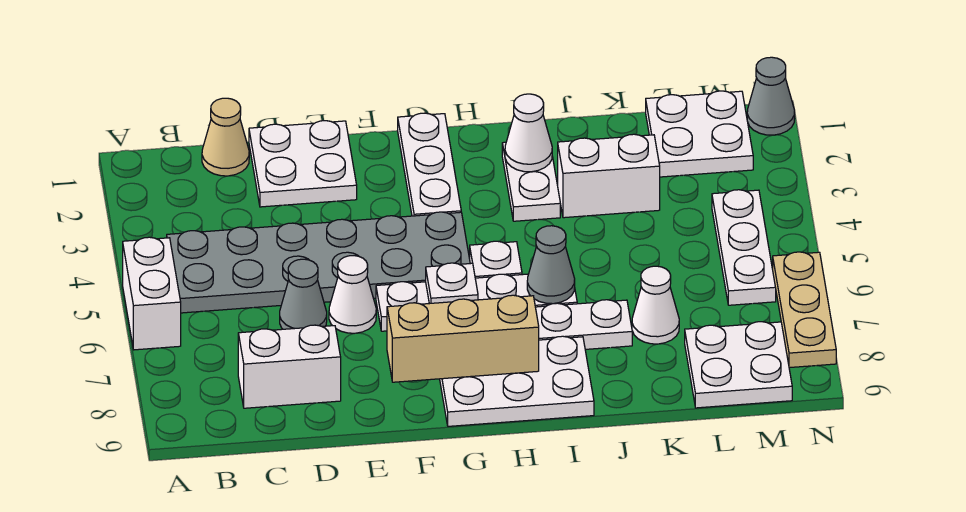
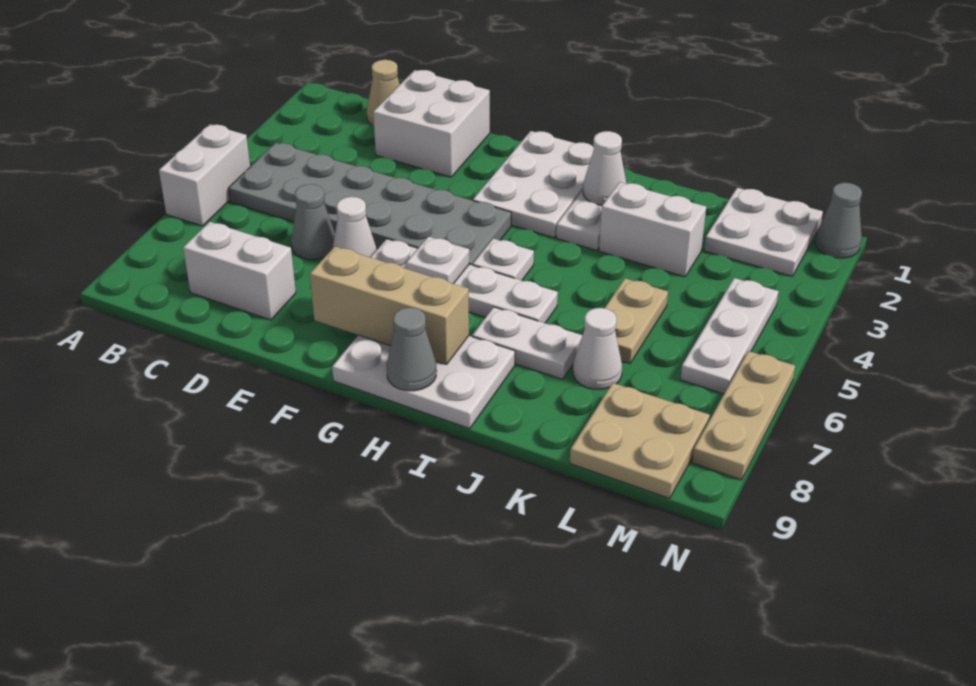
white 2x2 plate [249,121,357,207] -> white 2x2 brick [373,70,490,177]
white 1x3 plate [398,113,461,216] -> white 2x3 plate [473,131,594,238]
grey 1x1 cone [527,226,575,304] -> grey 1x1 cone moved to [387,308,436,391]
none -> tan 1x2 plate [605,278,668,364]
white 2x2 plate [685,322,792,408] -> tan 2x2 plate [570,383,710,498]

